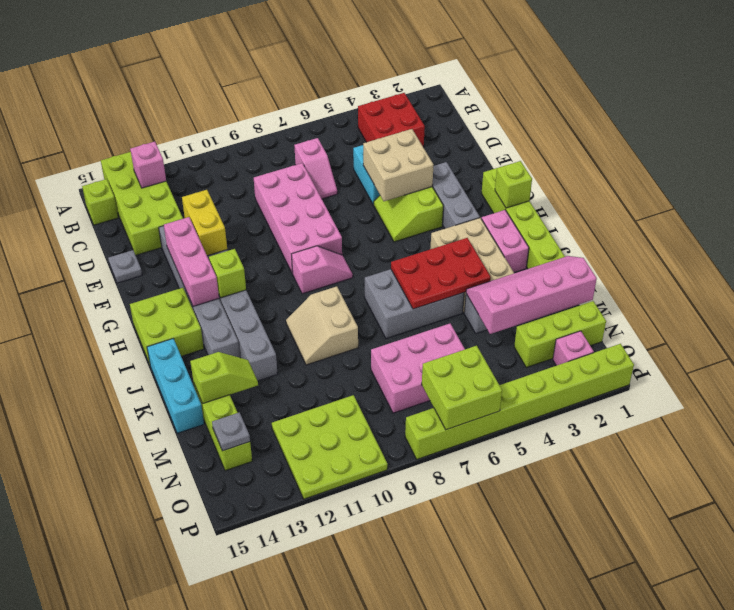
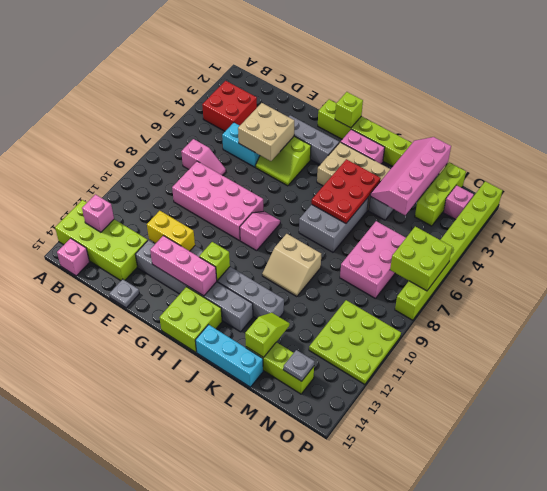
lime 1x1 brick [82,179,118,225] -> pink 1x1 brick [57,238,89,276]

